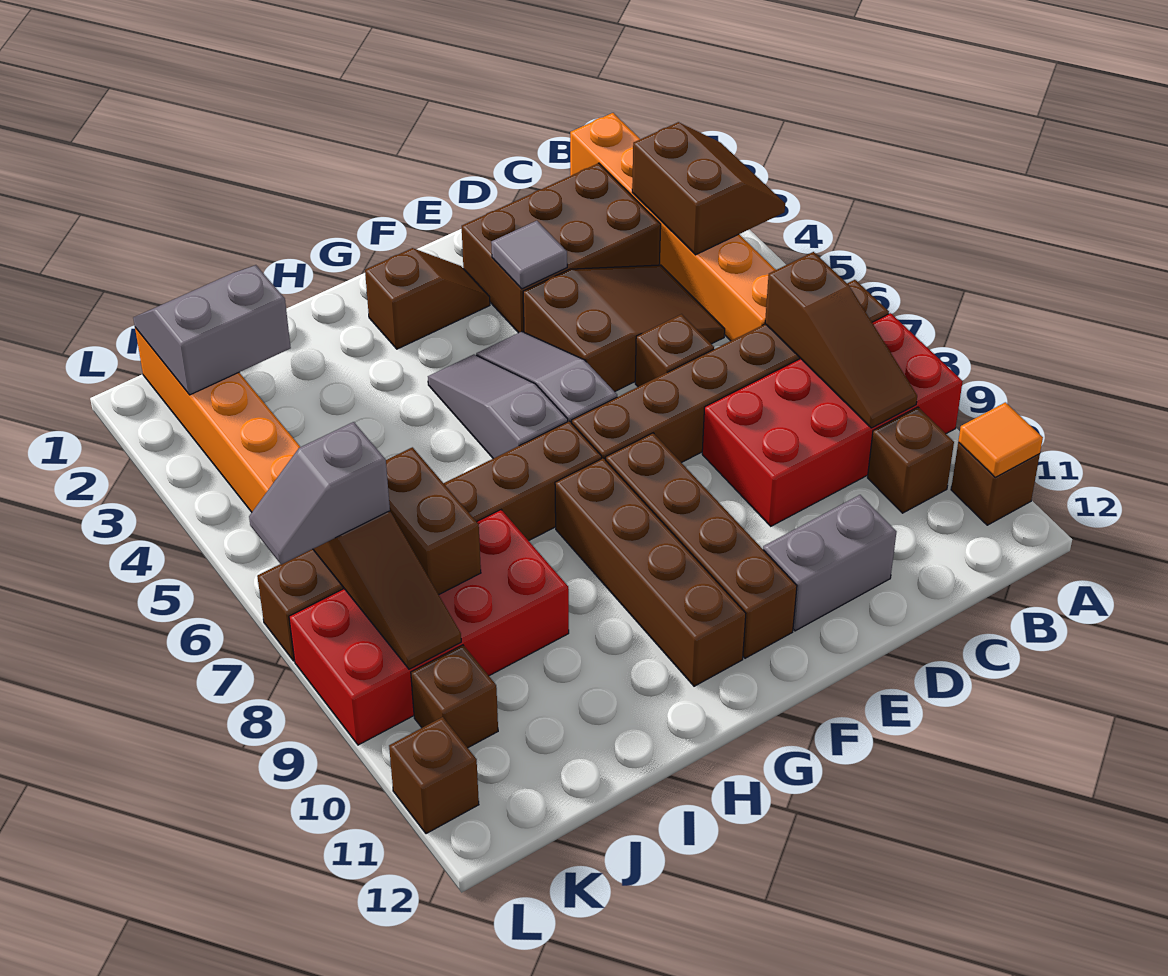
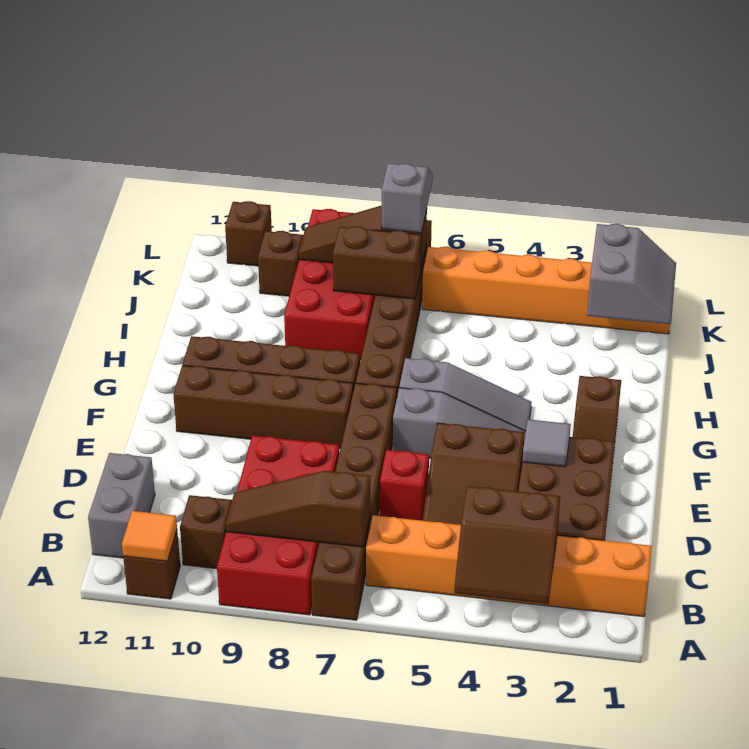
brown 1x1 brick [635,314,714,387] -> red 1x1 brick [380,450,429,521]
grey 1x2 brick [763,495,896,631] -> grey 1x2 brick moved to [88,453,155,558]

